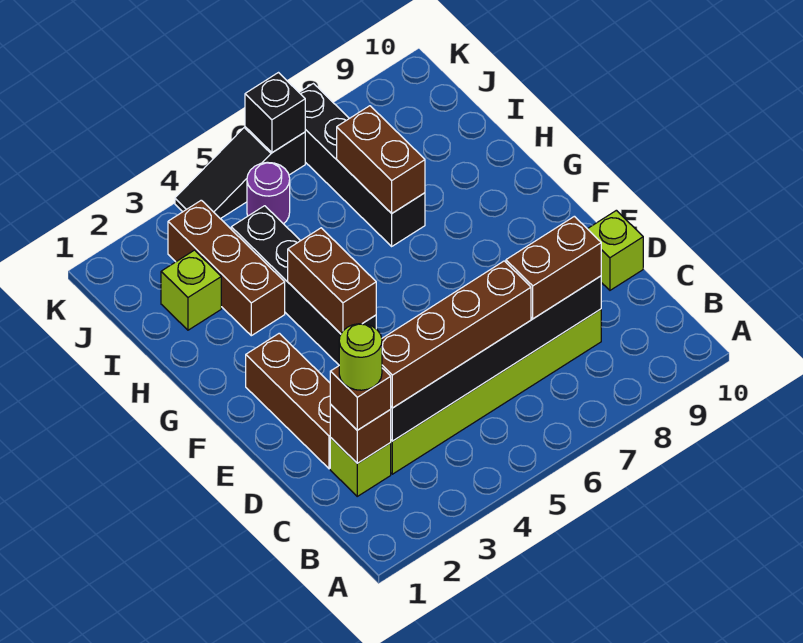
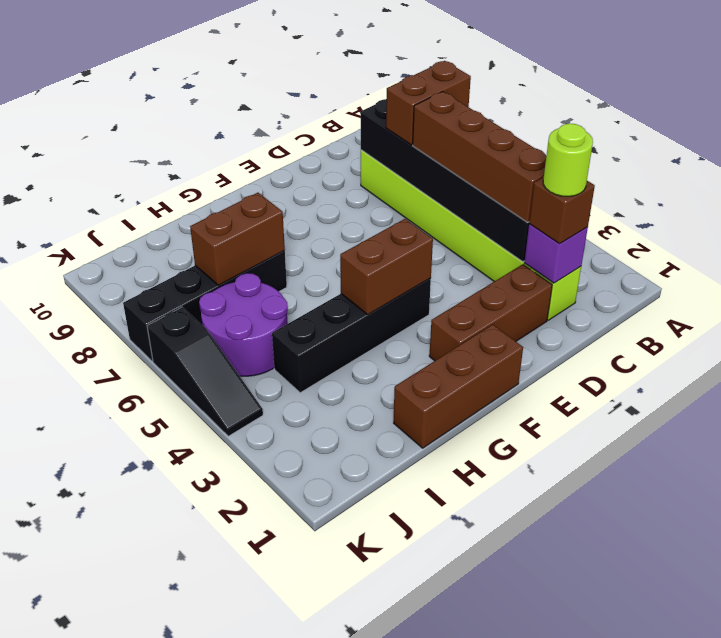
brown 1x1 brick [330,405,391,463] -> purple 1x1 brick [524,224,588,283]
brown 1x2 brick [506,216,601,319] -> brown 1x2 brick turned to [386,61,471,145]
lime 1x1 brick [588,210,643,290] -> none
brown 1x3 brick [168,200,285,336] -> brown 1x3 brick moved to [394,324,523,448]
lime 1x1 brick [161,250,221,330] -> none
purple 1x1 round brick [247,162,290,224] -> purple 2x2 round brick [199,273,288,376]
black 1x1 brick [245,73,305,153] -> none

